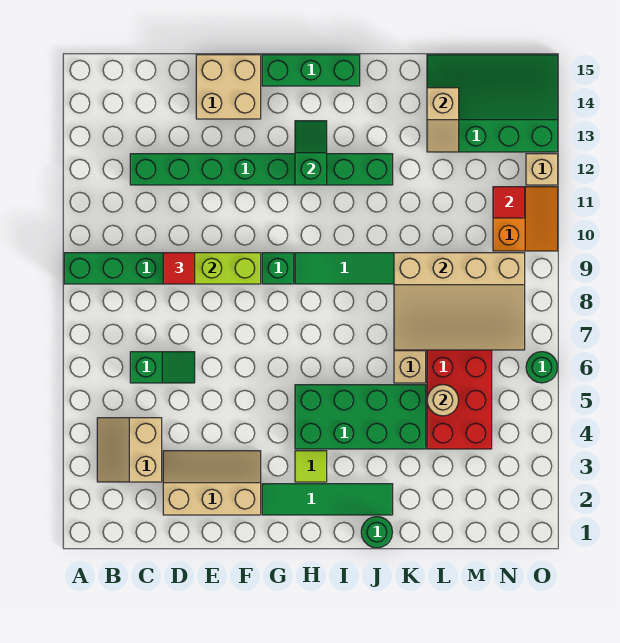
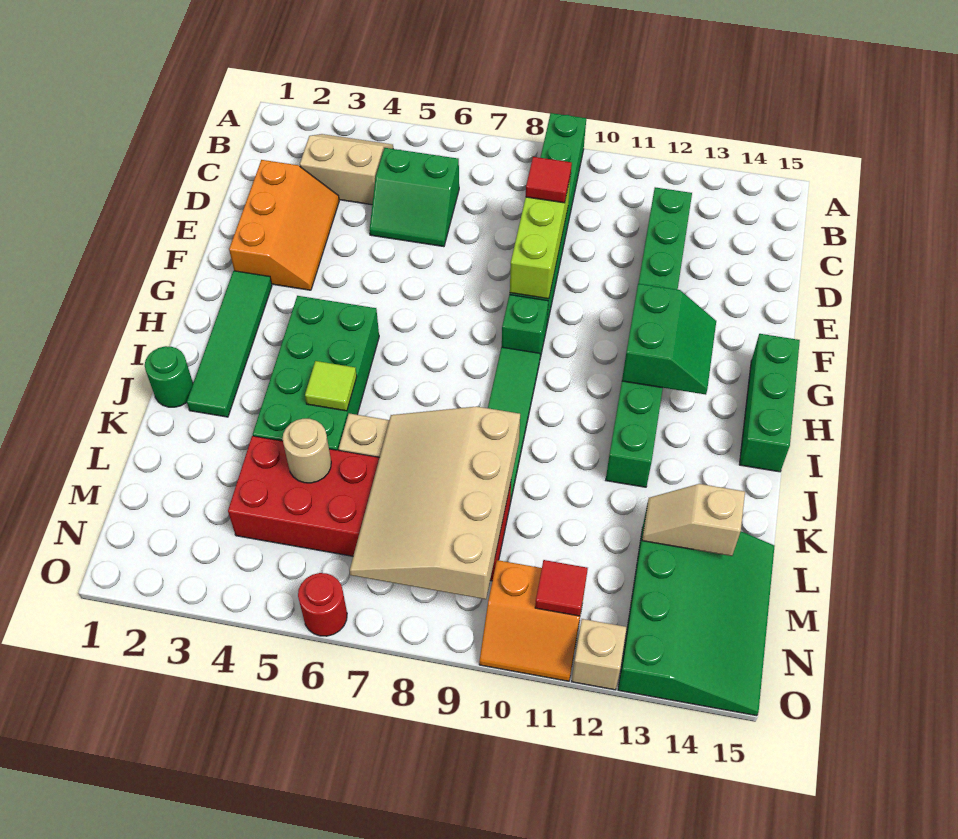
green 1x2 slope [130,352,195,383] -> green 2x2 slope [369,148,459,247]
tan 2x3 slope [163,451,261,515] -> orange 2x3 slope [229,160,339,290]
tan 2x2 brick [196,55,261,119] -> none
lime 1x1 tile [295,451,327,482] -> lime 1x1 tile moved to [305,361,357,411]
green 1x2 slope [295,121,327,185] -> green 2x2 slope [622,284,716,395]
green 1x1 round brick [526,352,558,383] -> red 1x1 round brick [298,573,347,636]

